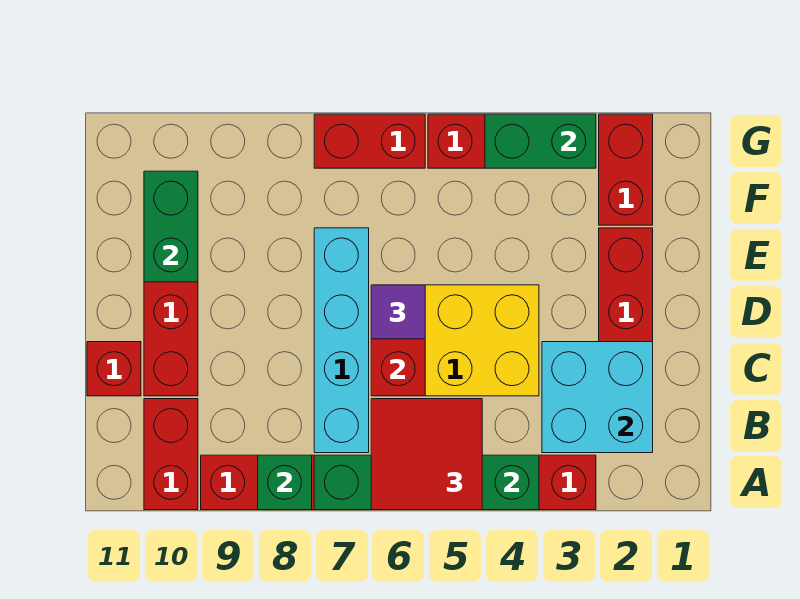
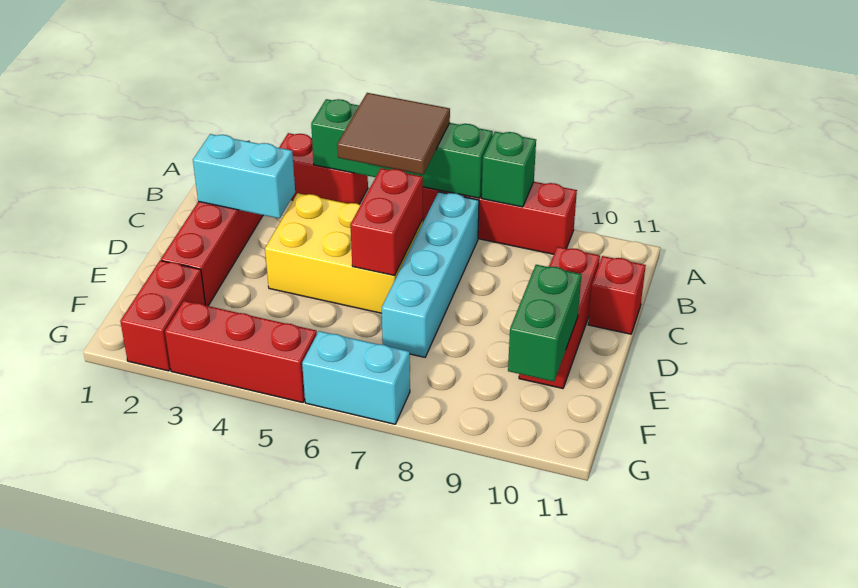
red 2x2 tile [371,399,482,510] -> brown 2x2 tile [337,93,450,175]
red 1x2 brick [144,399,198,510] -> none
cyan 2x2 brick [542,342,653,453] -> cyan 1x2 brick [193,134,295,218]
purple 1x1 tile [371,285,425,339] -> none
green 1x2 brick [485,114,596,168] -> none
red 1x2 brick [314,114,425,168] -> cyan 1x2 brick [302,331,410,424]

